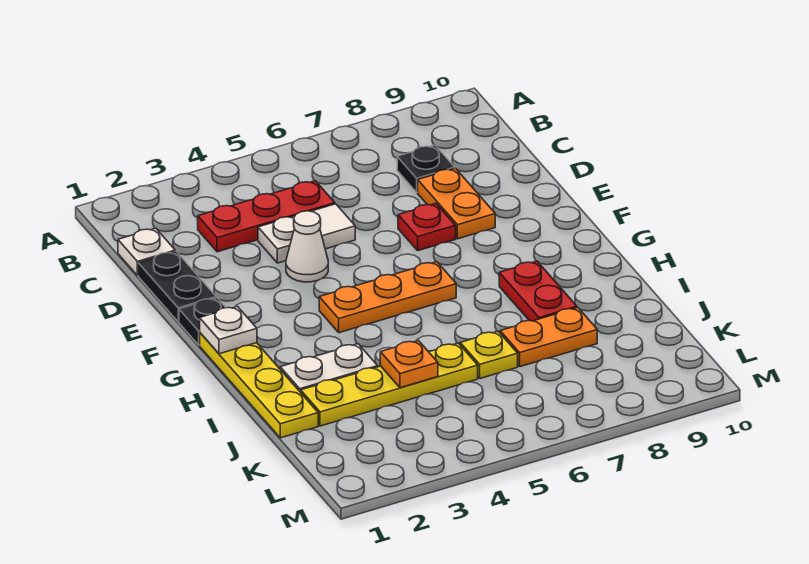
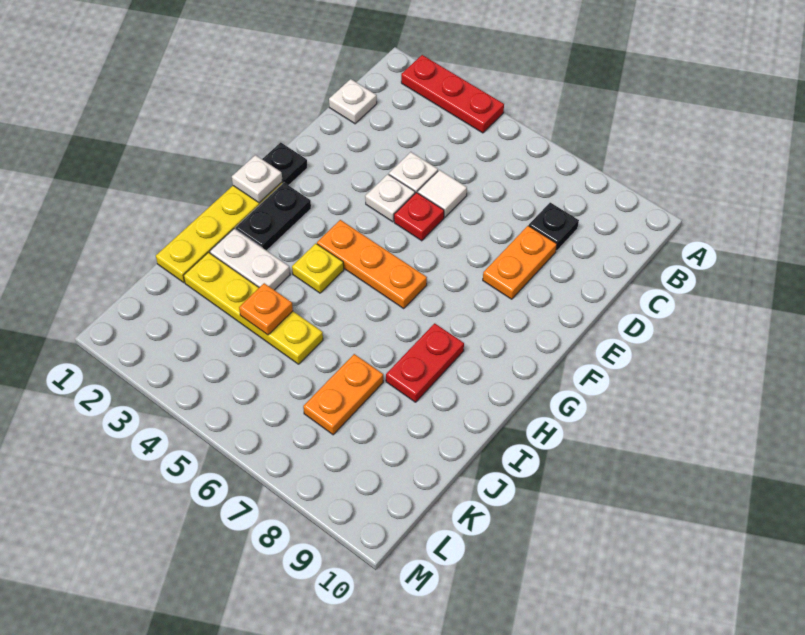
red 1x3 plate [198,181,335,252] -> red 1x3 plate moved to [401,55,504,133]
black 1x2 plate [138,251,216,322] -> black 1x2 plate moved to [235,183,311,251]
white 1x1 cone [286,211,328,282] -> white 1x1 plate [365,174,415,222]
red 1x1 plate [398,203,456,251] -> red 1x1 plate moved to [394,193,444,241]
yellow 1x1 plate [460,331,518,378] -> yellow 1x1 plate moved to [292,243,344,293]
orange 1x2 plate [500,308,597,367] -> orange 1x2 plate turned to [303,354,383,435]

